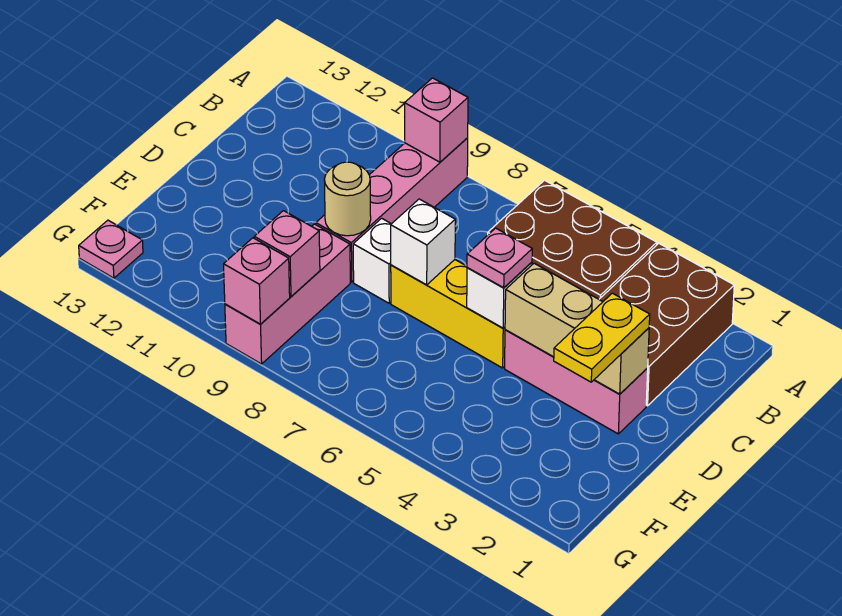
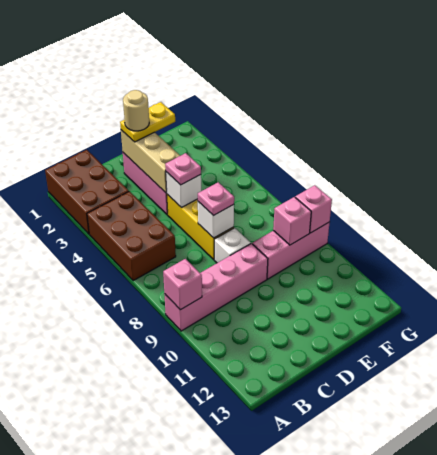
brown 2x3 brick [599,243,734,406] -> brown 2x3 brick turned to [45,150,129,234]
tan 1x1 round brick [324,162,371,236] -> tan 1x1 round brick moved to [123,90,149,131]
pink 1x1 plate [79,220,143,278] -> pink 1x1 plate moved to [198,182,234,216]

